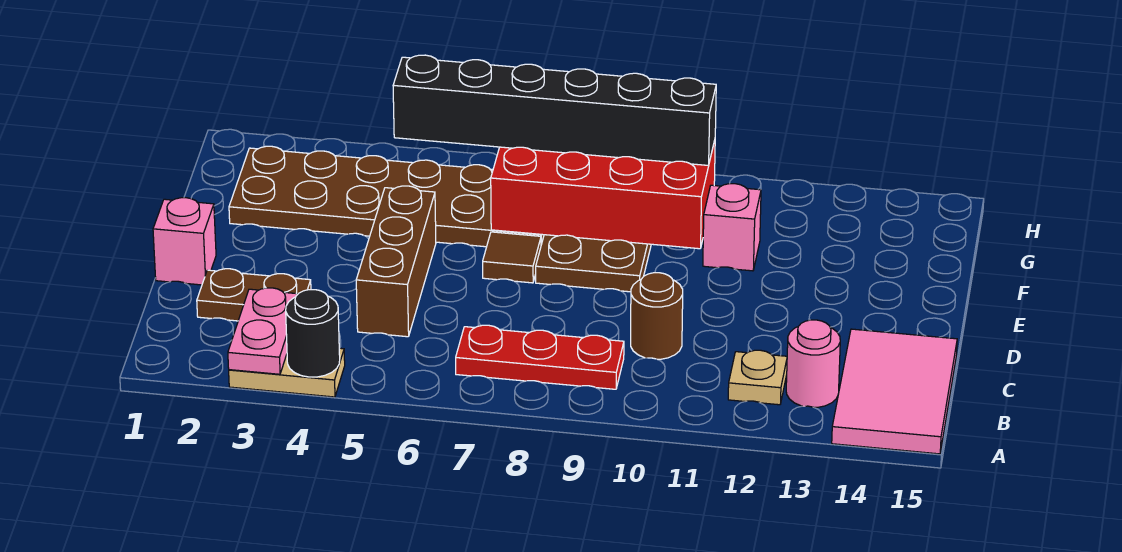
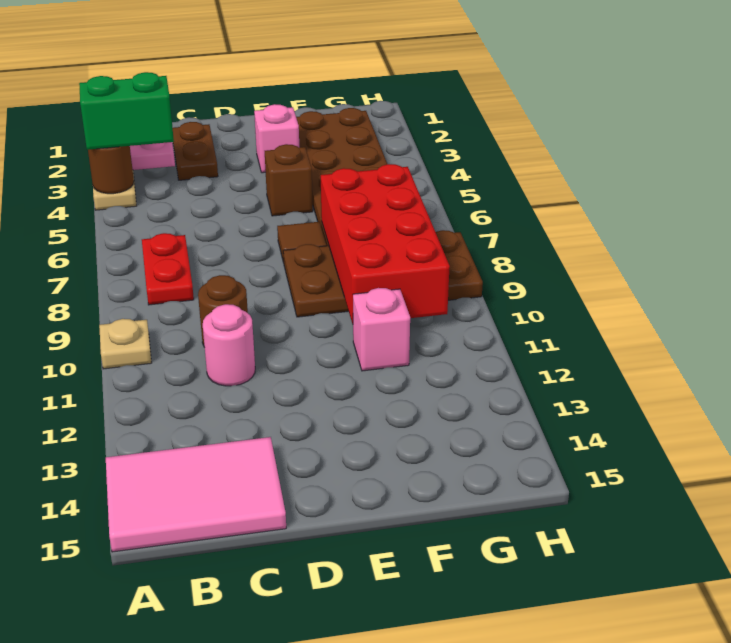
black 1x1 round brick [286,290,340,377] -> brown 1x1 round brick [88,146,134,194]
none -> green 1x2 brick [79,72,174,150]
red 1x3 plate [456,325,624,389] -> red 1x2 plate [142,233,194,305]
tan 1x1 plate [728,350,787,405] -> tan 1x1 plate moved to [99,319,152,369]
pink 1x1 round brick [786,320,840,407] -> pink 1x1 round brick moved to [203,304,255,386]
brown 1x3 brick [356,186,436,337] -> brown 1x1 brick [265,144,313,216]
pink 1x1 brick [153,198,216,285] -> pink 1x1 brick moved to [254,104,299,173]
black 1x6 brick [393,55,716,165] -> none

